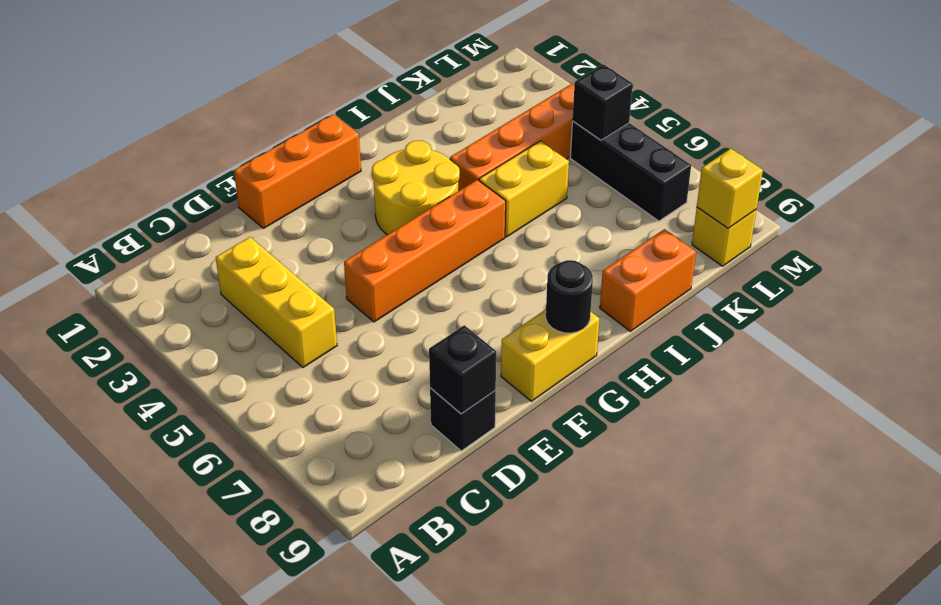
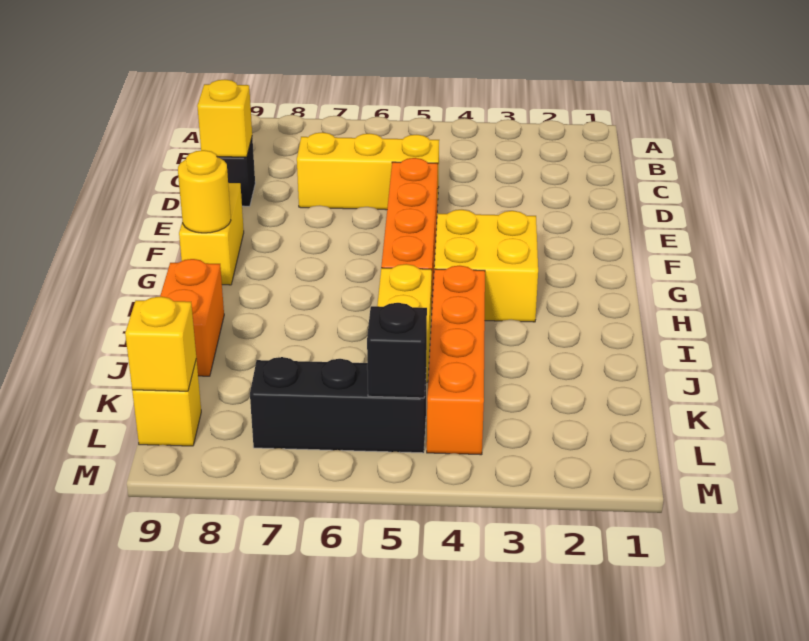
yellow 1x3 brick [216,237,337,367] -> yellow 1x3 brick moved to [297,132,439,210]
black 1x1 brick [429,325,496,414] -> yellow 1x1 brick [197,79,252,157]
orange 1x3 brick [234,114,361,228] -> none
yellow 2x2 round brick [372,141,460,235] -> yellow 2x2 brick [434,210,538,322]
black 1x1 round brick [546,260,593,333] -> yellow 1x1 round brick [178,150,231,233]

